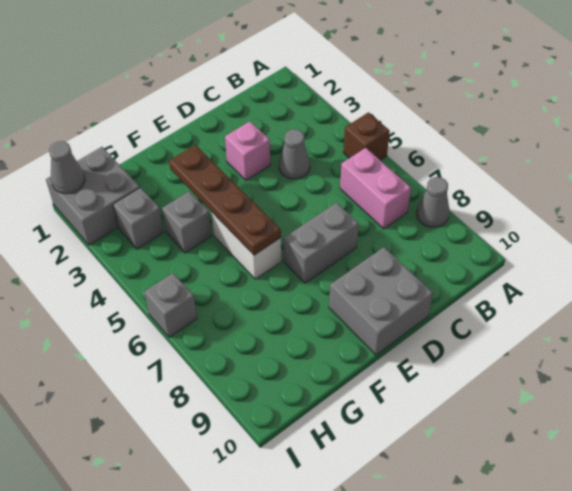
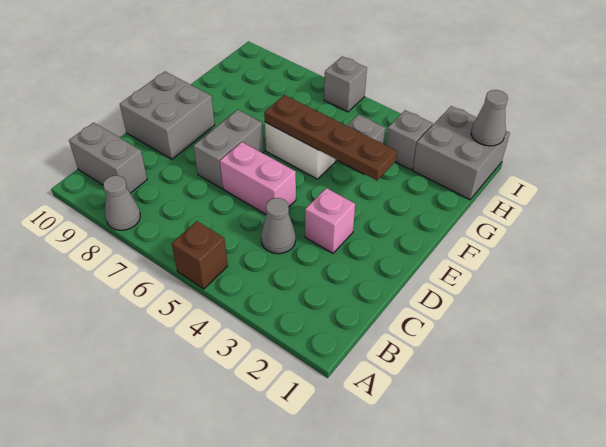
pink 1x2 brick [340,148,411,229] -> pink 1x2 brick moved to [220,142,296,214]
none -> grey 1x2 brick [69,123,147,193]

